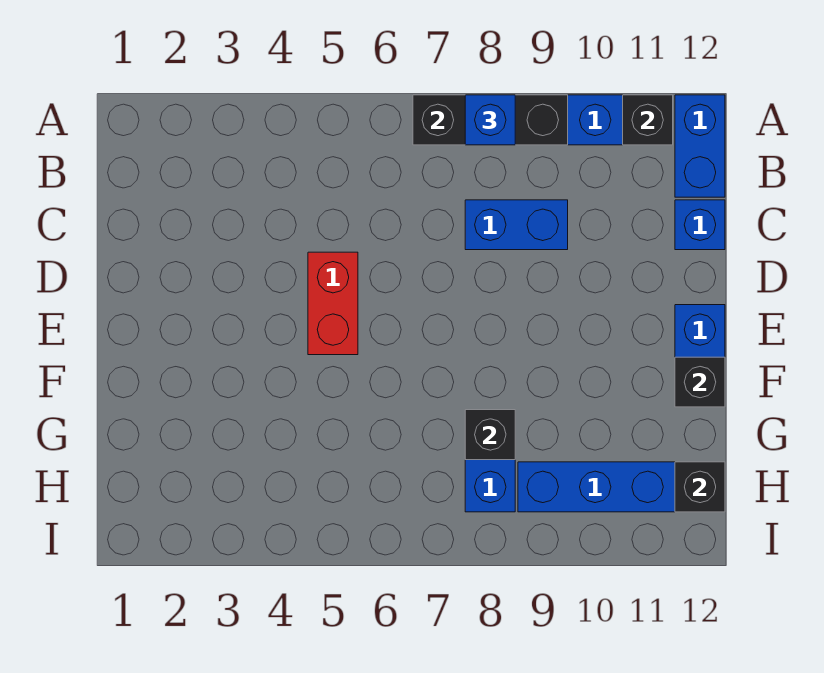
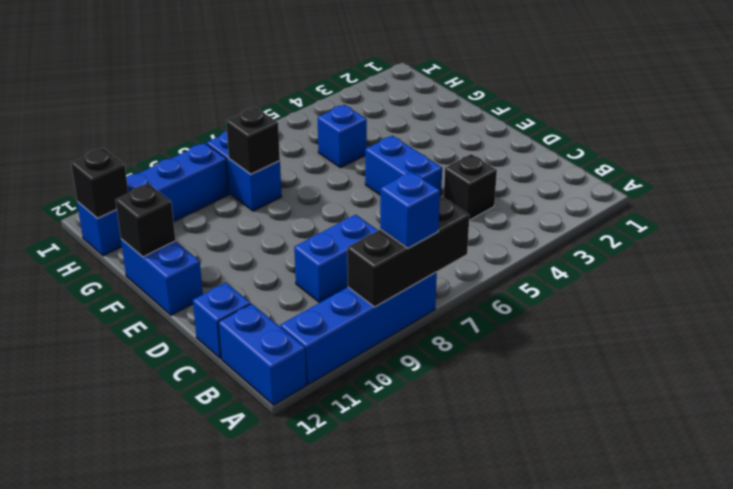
black 1x1 brick [623,95,673,145] -> black 1x1 brick moved to [444,154,497,220]
red 1x2 brick [308,252,358,355] -> blue 1x2 brick [365,136,442,197]
none -> blue 1x1 brick [318,105,367,168]

